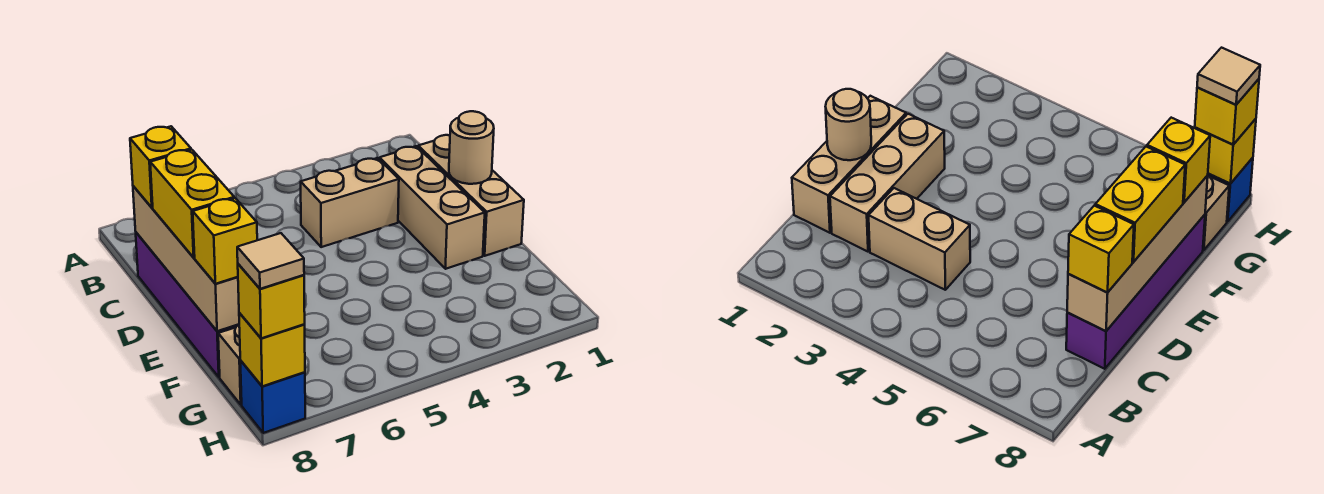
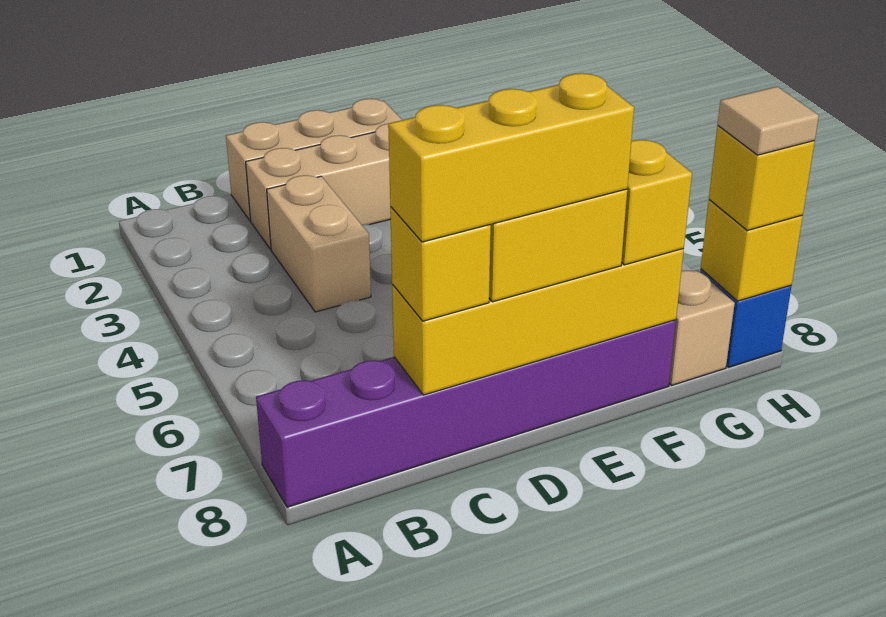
purple 1x4 brick [136,233,239,377] -> purple 1x6 brick [256,320,676,507]
tan 1x4 brick [133,186,239,331] -> yellow 1x4 brick [392,249,684,395]
none -> yellow 1x3 brick [388,73,634,242]
tan 1x1 round brick [449,111,494,184] -> none

